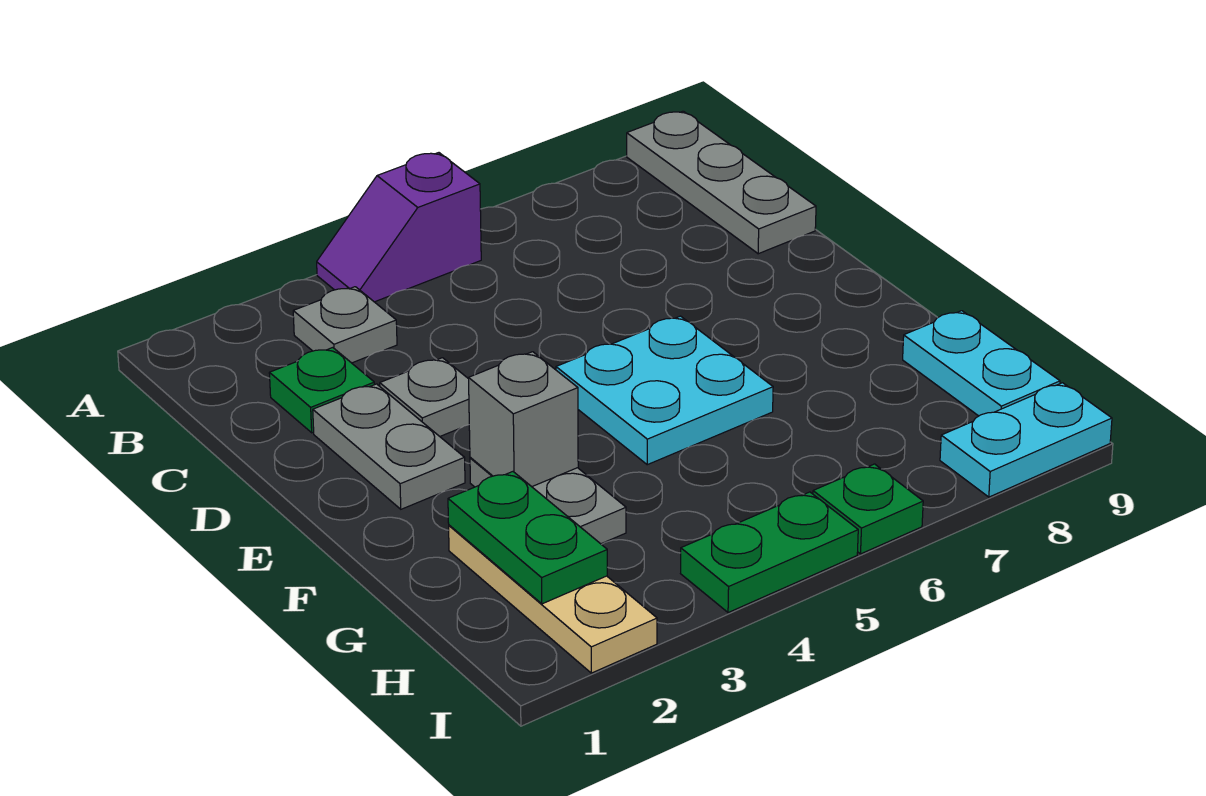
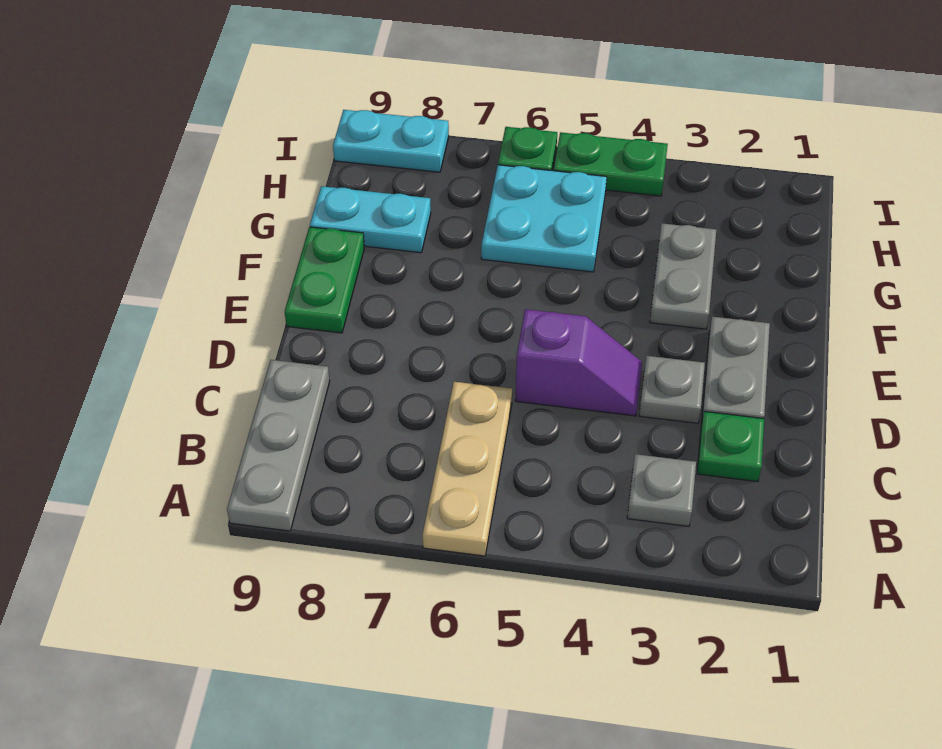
purple 1x2 slope [317,153,481,302] -> purple 1x2 slope moved to [515,309,642,416]
cyan 2x2 plate [556,316,773,465] -> cyan 2x2 plate moved to [481,165,607,272]
grey 1x1 brick [469,352,578,487] -> none
tan 1x3 plate [449,525,657,673] -> tan 1x3 plate moved to [423,382,512,556]
green 1x2 plate [448,472,607,604] -> green 1x2 plate moved to [285,227,364,333]
cyan 1x2 plate [903,311,1060,416] -> cyan 1x2 plate turned to [310,186,431,253]

